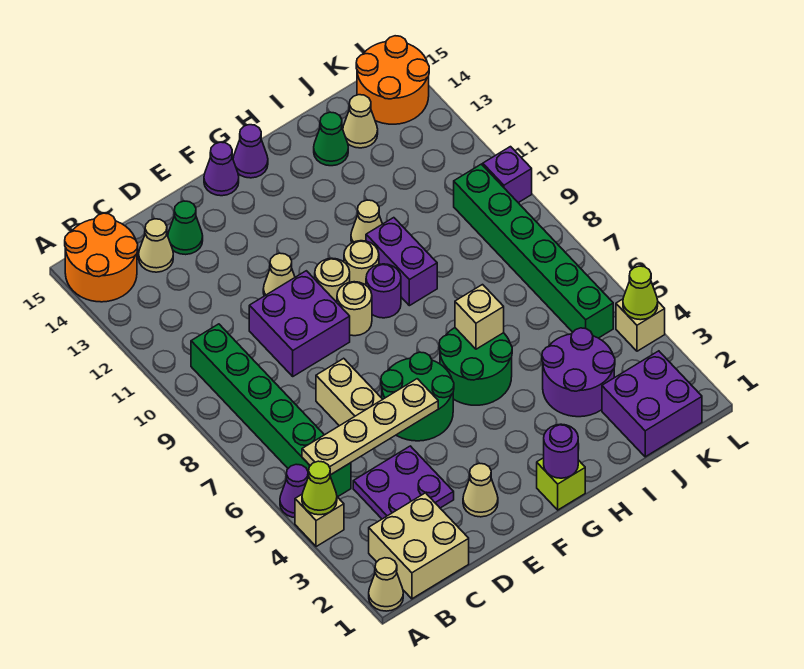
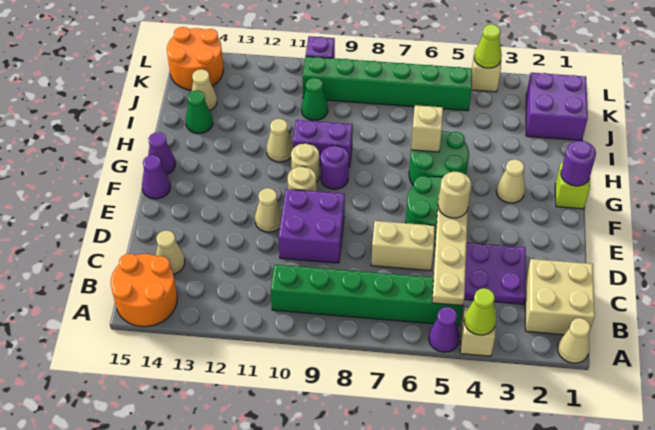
green 1x1 cone [168,201,203,255] -> green 1x1 cone moved to [301,78,328,120]
tan 1x1 cone [463,463,498,517] -> tan 1x1 cone moved to [496,159,525,203]
tan 1x1 round brick [337,282,372,336] -> tan 1x1 round brick moved to [438,172,471,218]
purple 2x2 round brick [542,328,615,417] -> none

